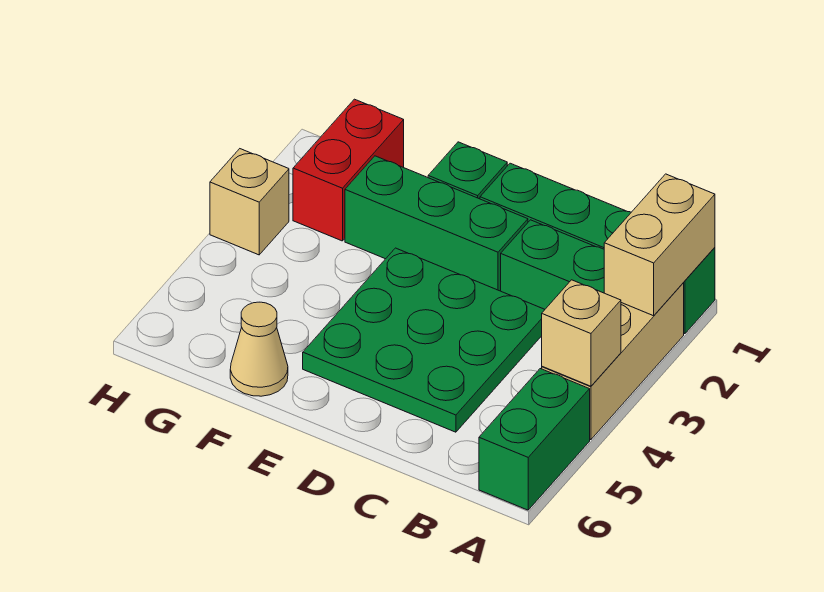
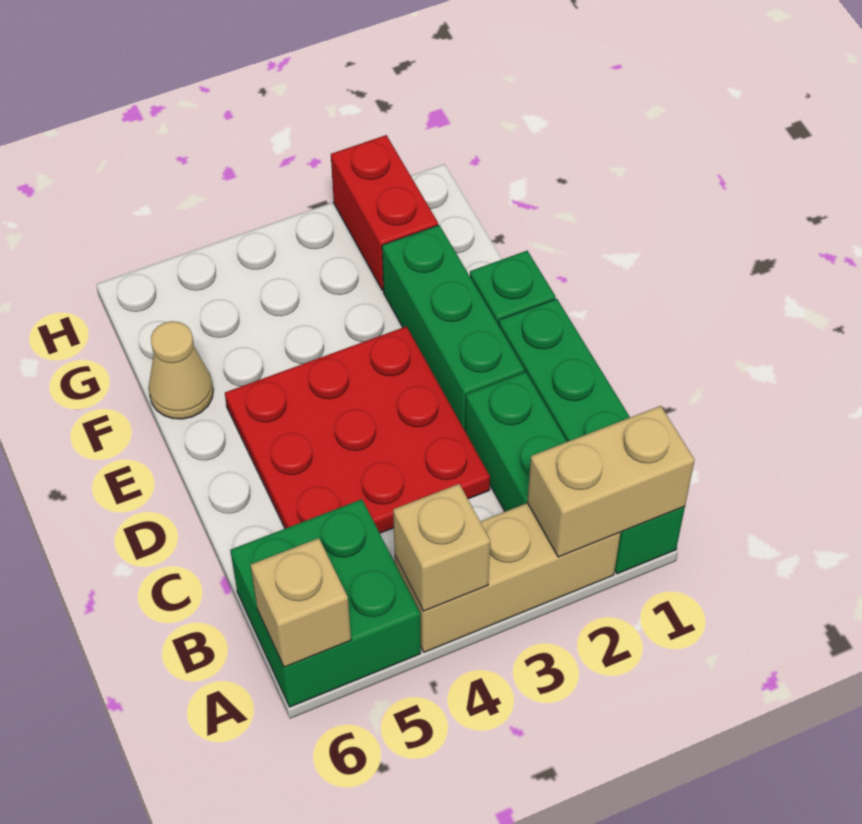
green 1x2 brick [479,369,590,510] -> green 2x2 brick [230,499,421,707]
green 3x3 plate [303,248,545,432] -> red 3x3 plate [225,326,490,533]
red 1x2 brick [293,99,404,241] -> red 1x2 brick turned to [331,135,438,291]
tan 1x1 brick [210,149,289,255] -> tan 1x1 brick moved to [251,538,351,667]

